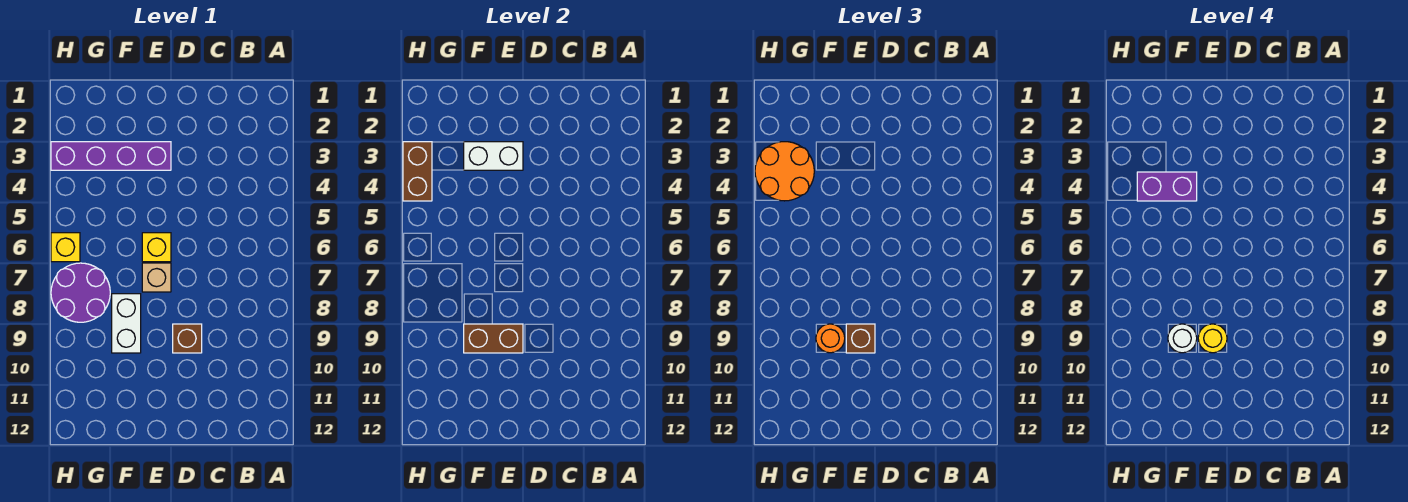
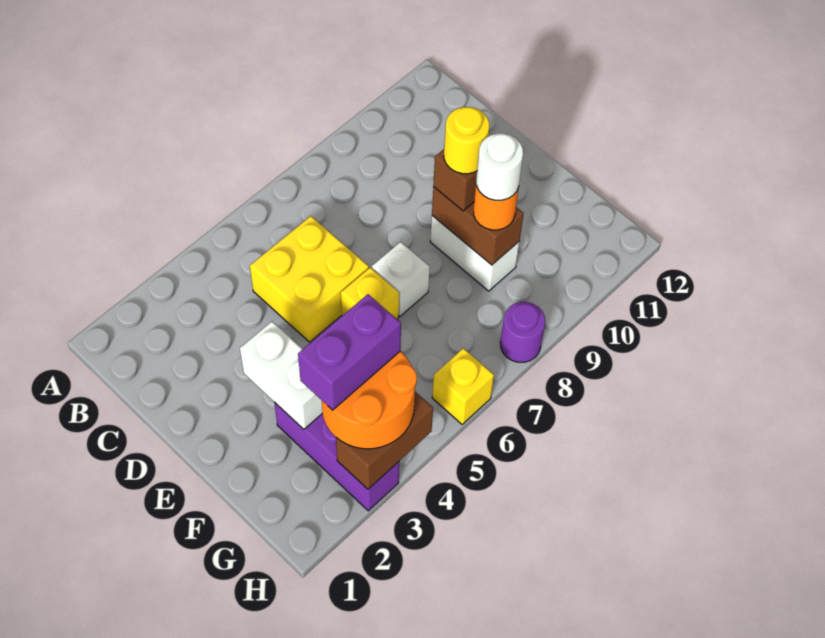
none -> yellow 2x2 brick [250,216,369,342]
brown 1x1 brick [173,324,202,353] -> none
purple 1x4 brick [51,142,171,170] -> purple 1x3 brick [274,402,399,511]
tan 1x1 brick [142,263,171,292] -> white 1x1 brick [372,242,430,316]
purple 1x2 brick [1137,172,1197,201] -> purple 1x2 brick turned to [298,294,401,410]
white 1x2 brick [112,294,141,353] -> white 1x2 brick turned to [430,216,519,291]
purple 2x2 round brick [51,263,110,322] -> purple 1x1 round brick [500,302,545,362]

